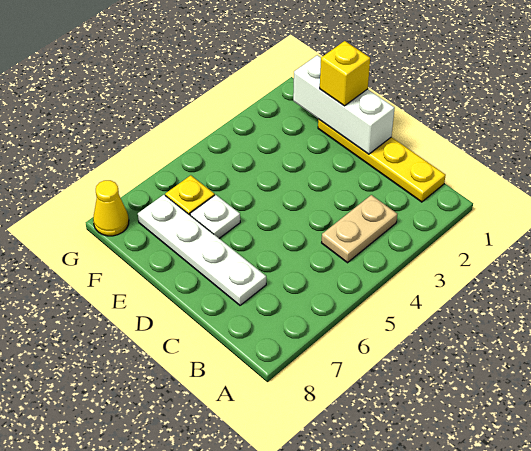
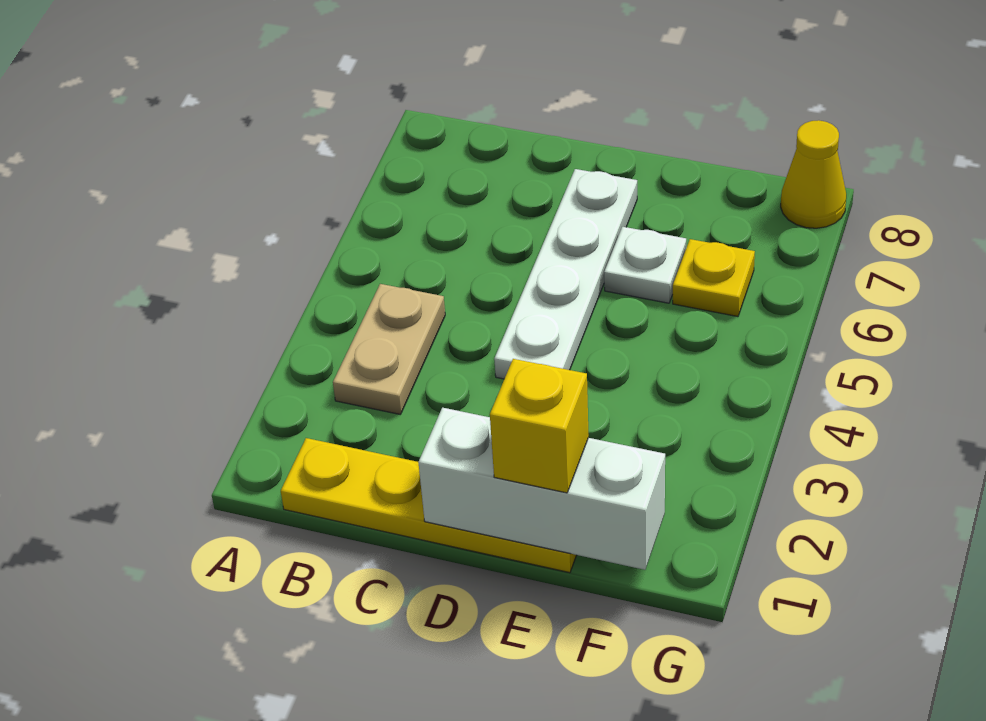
white 1x4 plate [138,195,266,305] -> white 1x4 plate turned to [494,169,637,379]

